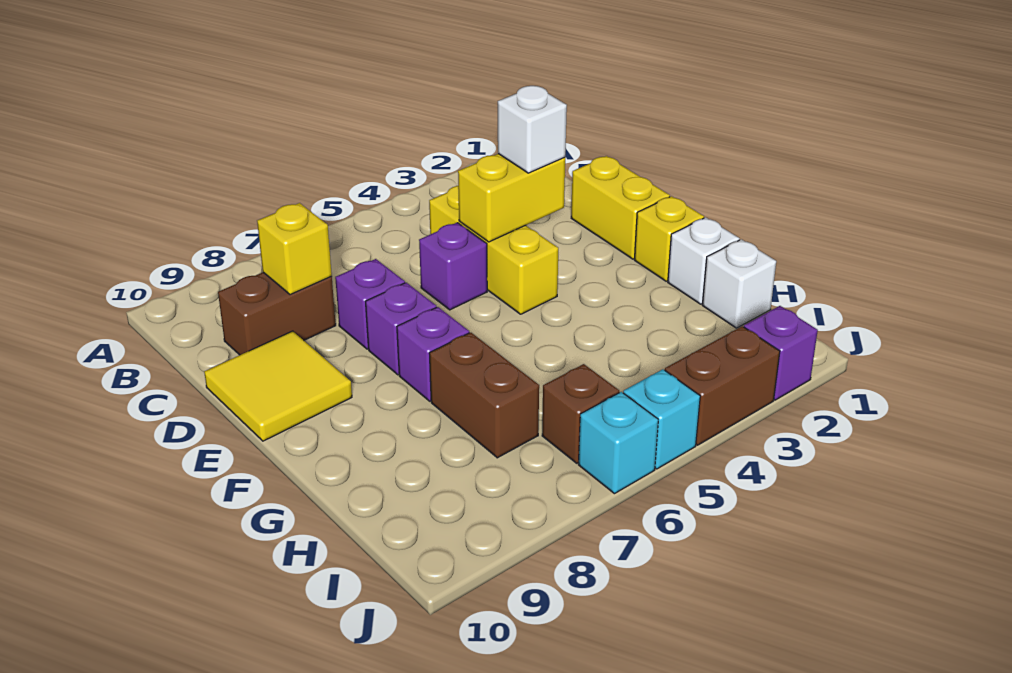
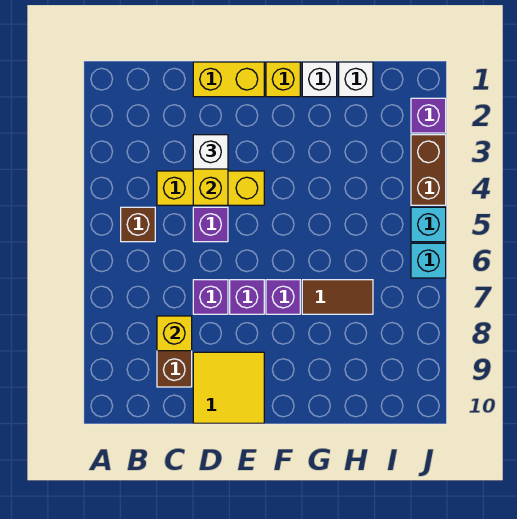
brown 1x2 brick [429,333,539,458] -> brown 1x2 tile [302,280,373,314]
brown 1x1 brick [542,364,619,463] -> brown 1x1 brick moved to [121,207,155,242]

